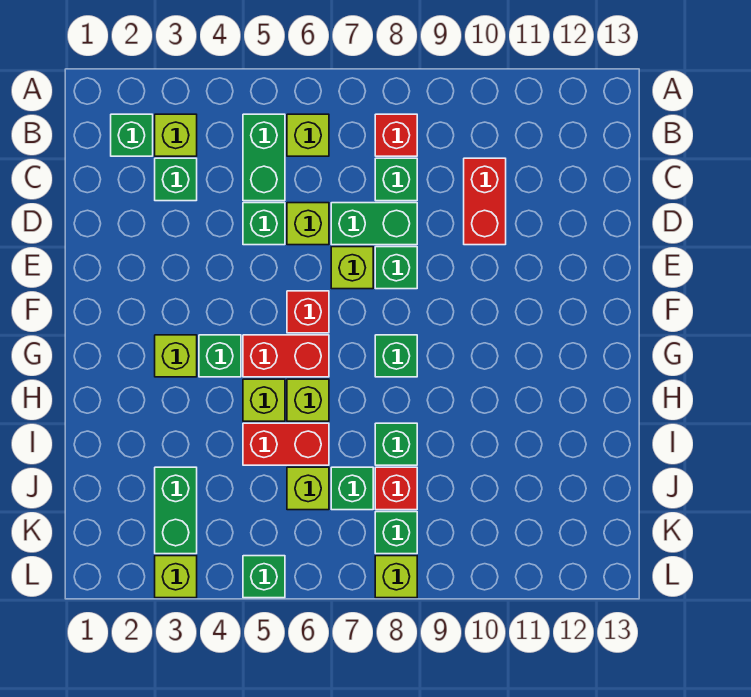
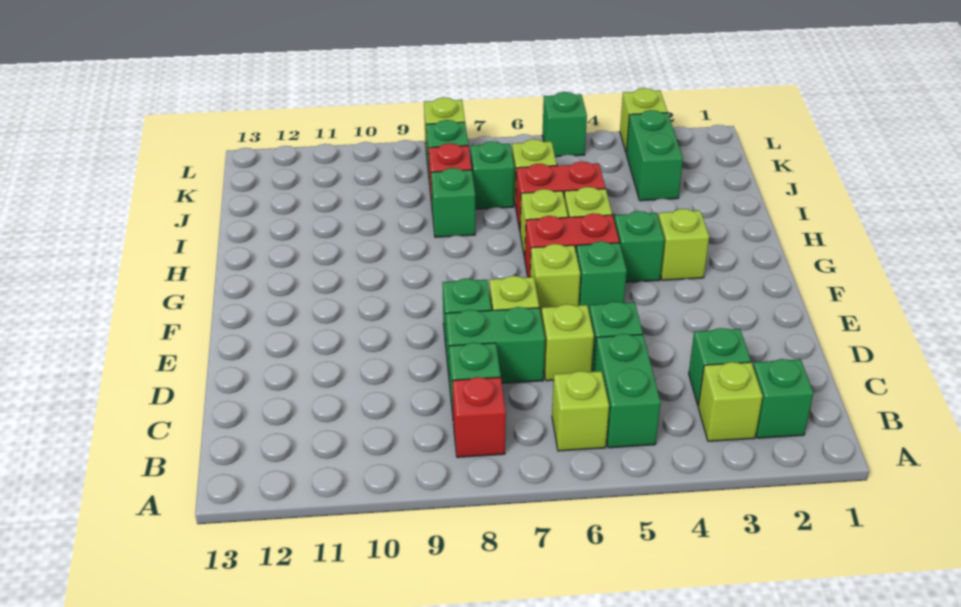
red 1x2 brick [464,158,506,245] -> none
red 1x1 brick [287,291,329,333] -> lime 1x1 brick [530,244,580,317]
green 1x1 brick [375,335,417,377] -> green 1x1 brick moved to [576,241,627,310]

